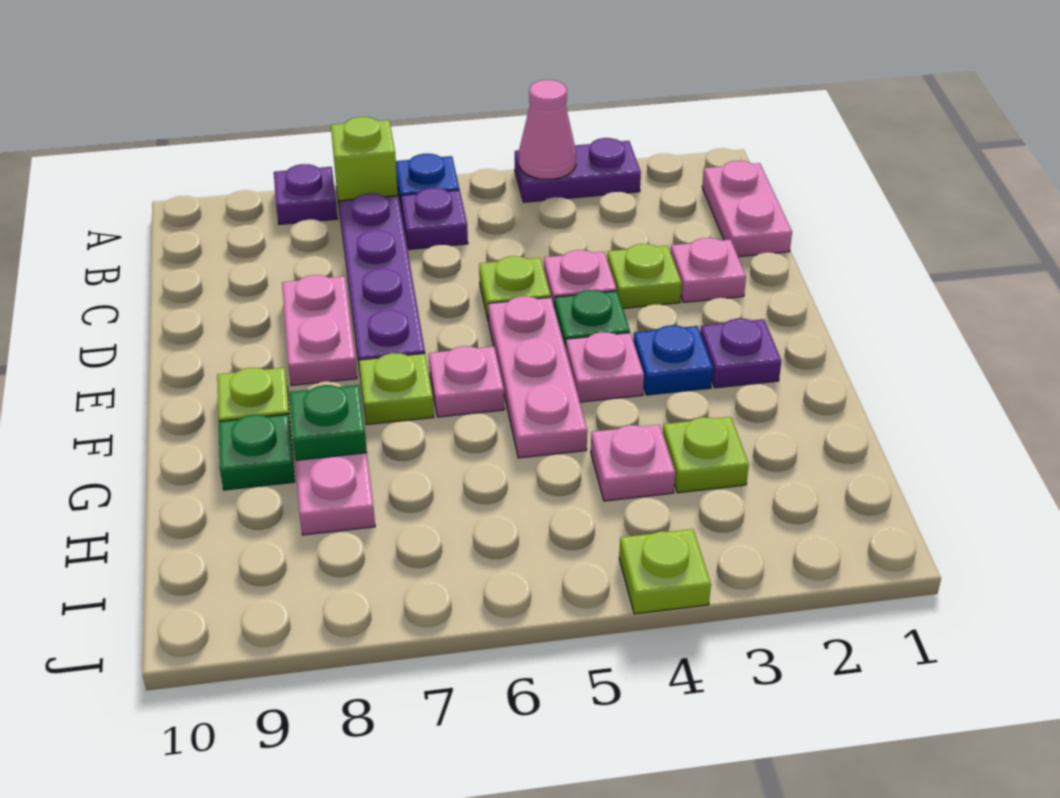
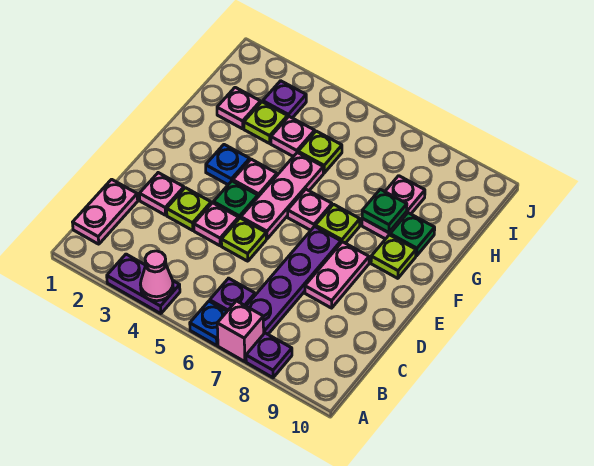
lime 1x1 brick [331,117,398,210] -> pink 1x1 brick [217,301,264,362]
purple 1x1 plate [700,319,781,388] -> purple 1x1 plate moved to [263,81,306,118]
none -> pink 1x1 plate [217,87,261,129]
lime 1x1 plate [619,529,711,614] -> lime 1x1 plate moved to [298,131,342,173]

